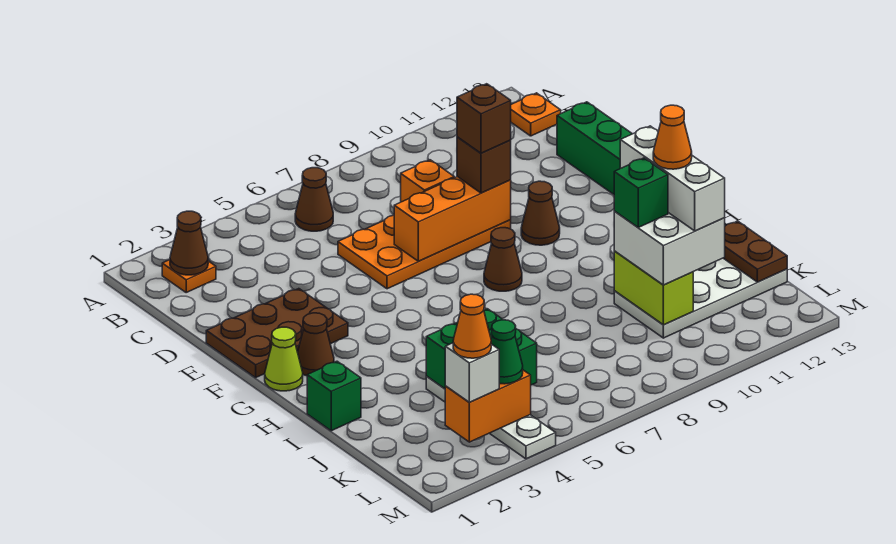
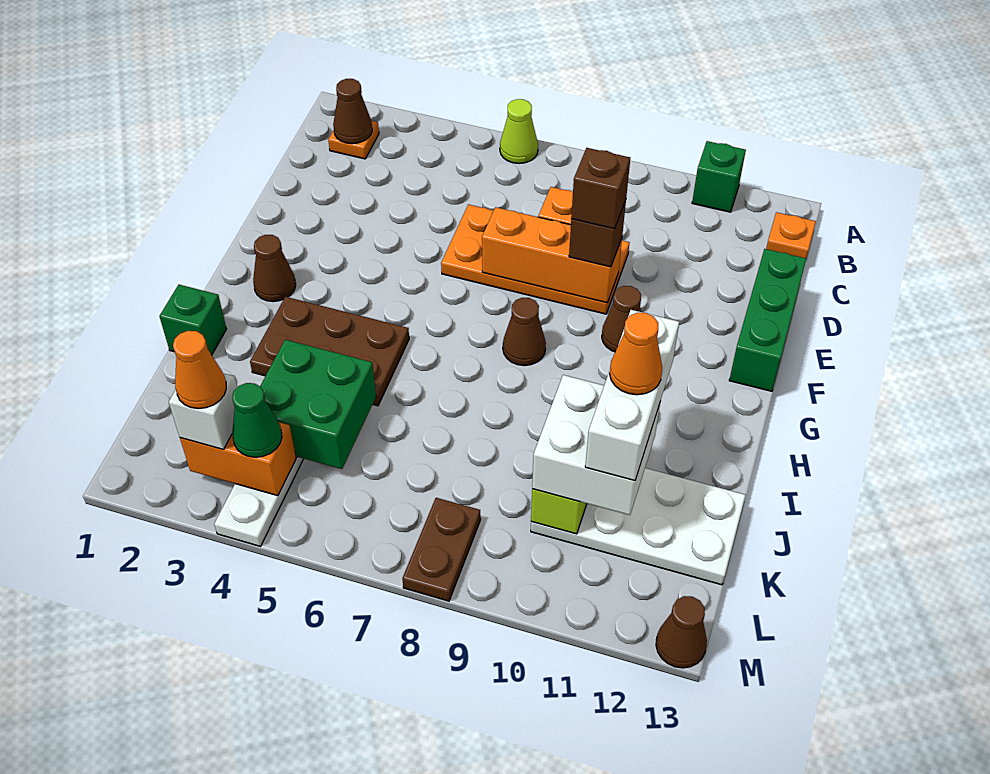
brown 1x1 cone [295,168,333,231] -> brown 1x1 cone moved to [656,596,707,668]
brown 2x3 plate [206,289,348,378] -> brown 2x3 plate moved to [250,297,409,406]
lime 1x1 cone [265,327,303,391] -> lime 1x1 cone moved to [500,99,538,164]
green 1x1 brick [614,158,668,227] -> green 1x1 brick moved to [692,141,746,212]
brown 1x2 plate [724,222,787,282] -> brown 1x2 plate moved to [402,498,481,601]

